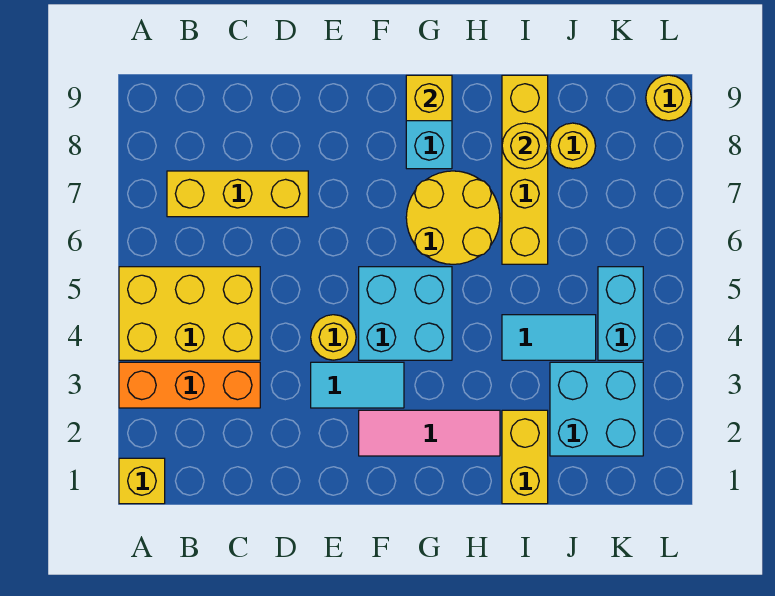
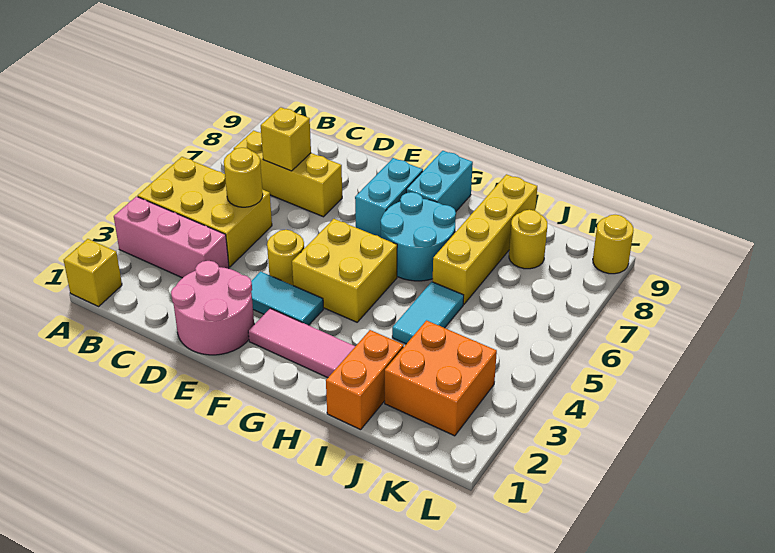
orange 1x3 brick [119,362,260,408] -> pink 1x3 brick [114,196,229,278]
none -> pink 2x2 round brick [171,261,254,355]
cyan 2x2 brick [359,267,452,360] -> yellow 2x2 brick [292,219,397,322]
yellow 2x2 round brick [406,171,500,264] -> cyan 2x2 round brick [381,192,456,281]
yellow 1x1 brick [406,75,452,121] -> yellow 1x1 brick moved to [261,107,311,171]
yellow 1x2 brick [502,410,548,504] -> orange 1x2 brick [326,330,404,430]
cyan 1x2 tile [502,315,596,360] -> cyan 1x2 tile turned to [392,282,464,344]
yellow 1x1 round brick [502,123,548,169] -> yellow 1x1 round brick moved to [224,148,263,207]
cyan 2x2 brick [550,362,643,456] -> orange 2x2 brick [385,320,497,436]
cyan 1x2 brick [598,267,643,360] -> cyan 1x2 brick moved to [355,158,423,238]

